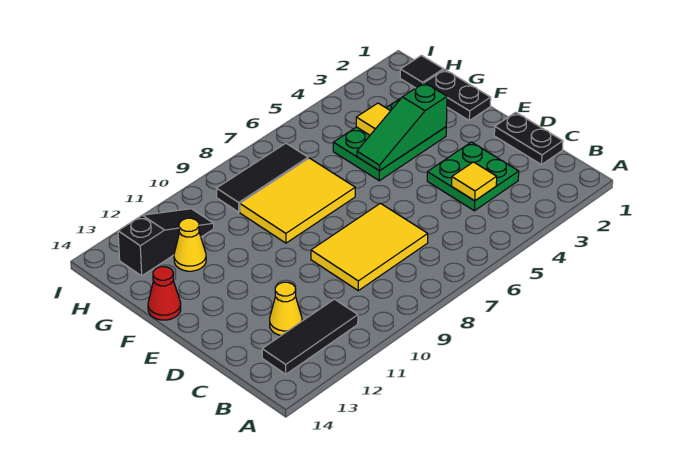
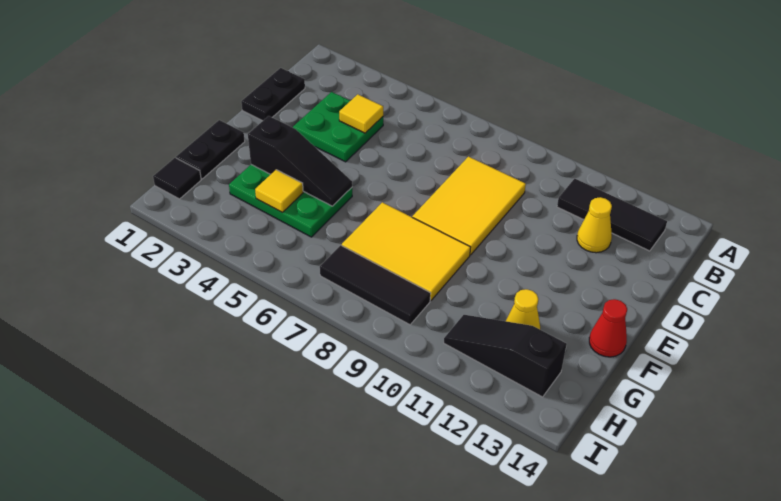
yellow 2x3 tile [311,203,428,291] -> yellow 2x3 tile turned to [412,157,526,255]
green 1x3 slope [357,83,447,171] -> black 1x3 slope [248,116,352,206]

